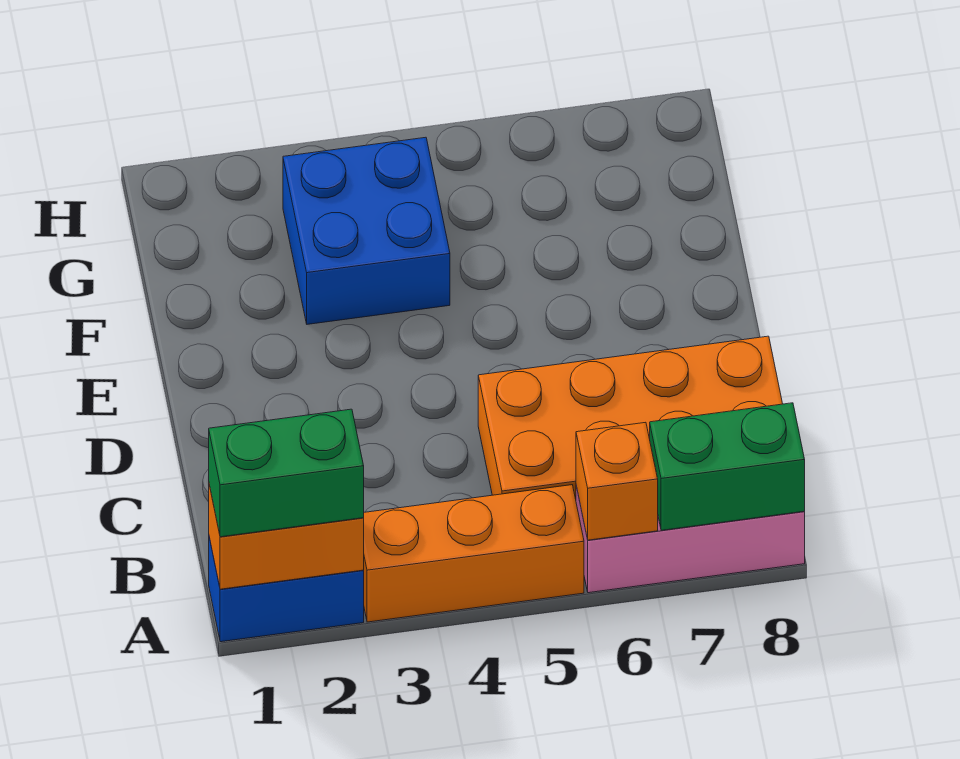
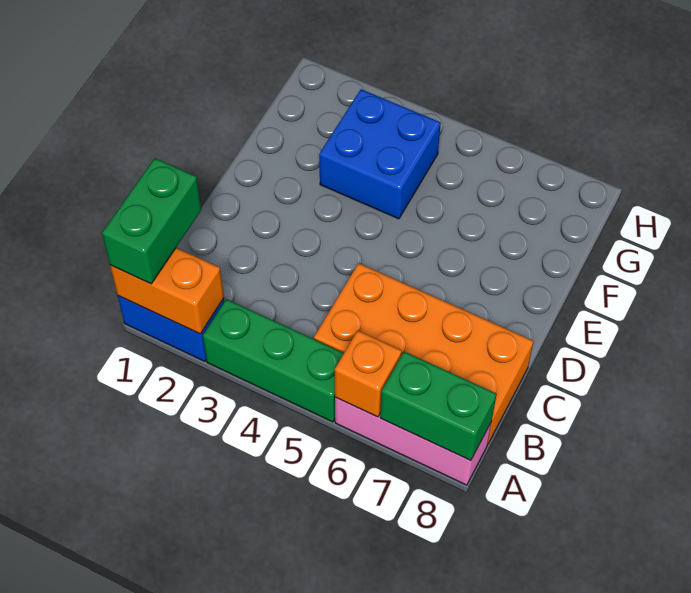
green 1x2 brick [209,409,364,537] -> green 1x2 brick turned to [102,158,201,284]
orange 1x3 brick [363,485,584,622] -> green 1x3 brick [203,299,344,422]

